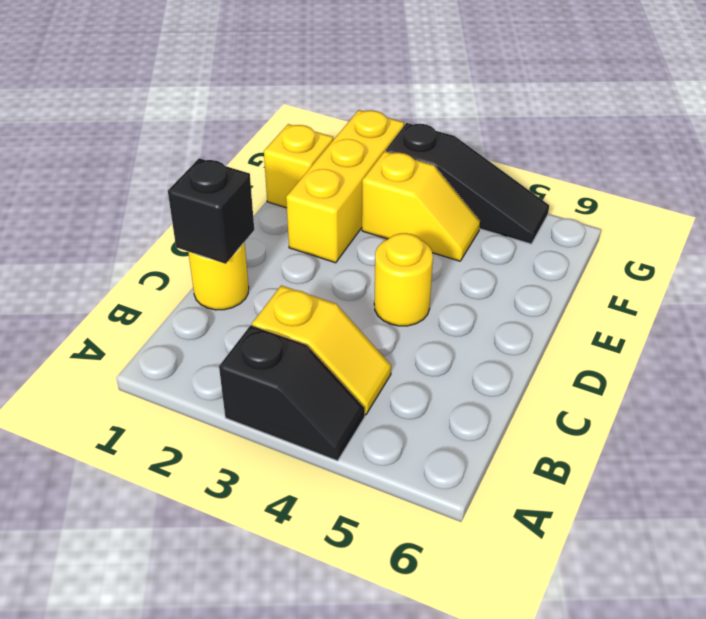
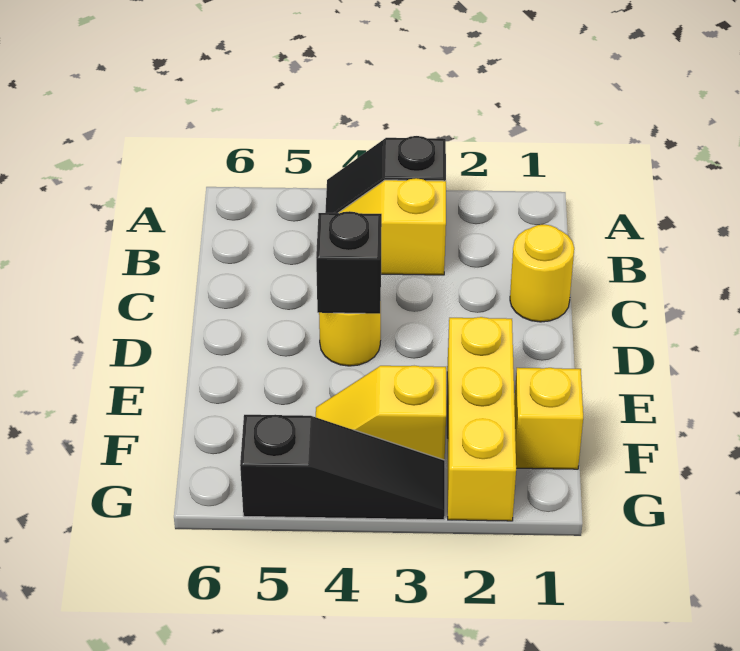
black 1x1 brick [168,158,254,264] -> black 1x1 brick moved to [316,211,382,314]
black 1x3 slope [386,123,549,244] -> black 1x3 slope turned to [240,415,445,520]

